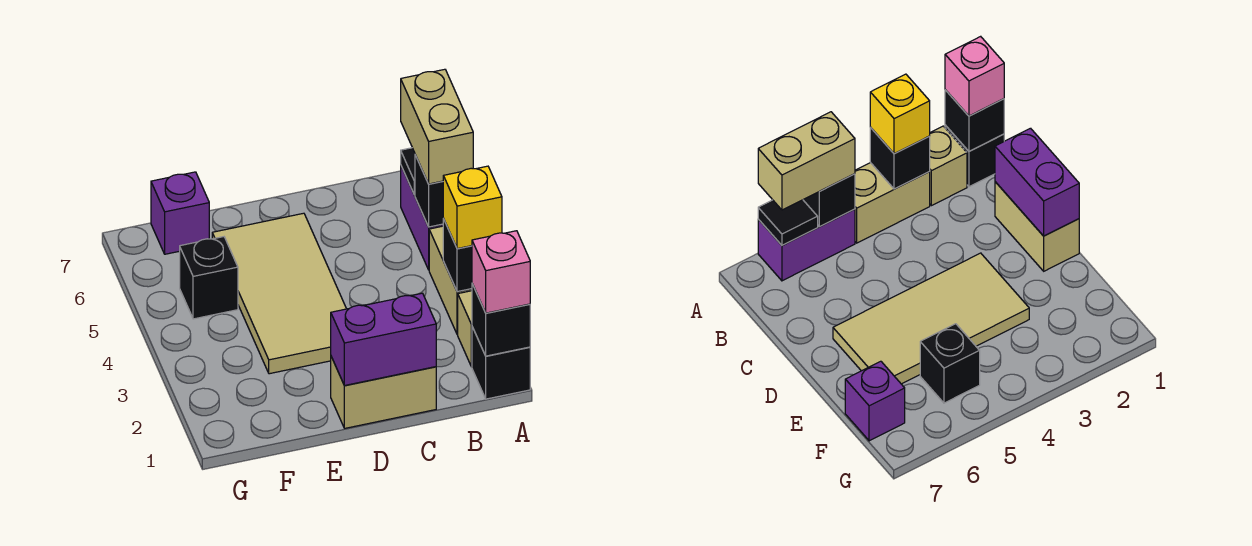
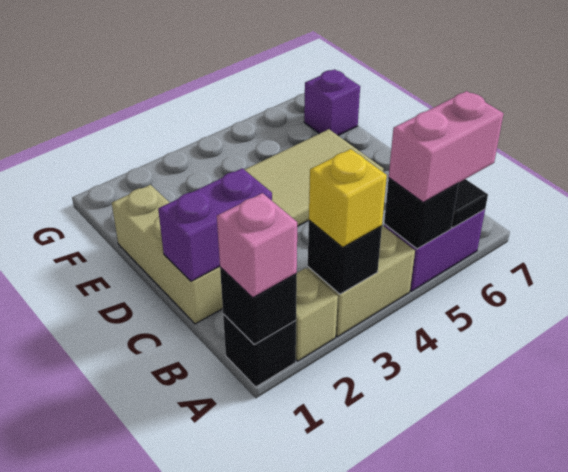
tan 1x2 brick [401,69,473,184] -> pink 1x2 brick [389,91,504,202]
tan 1x2 brick [331,357,436,428] -> tan 1x3 brick [112,185,223,324]
purple 1x2 brick [331,293,436,386] -> purple 1x2 brick turned to [158,168,272,281]
black 1x1 brick [180,237,238,319] -> none

